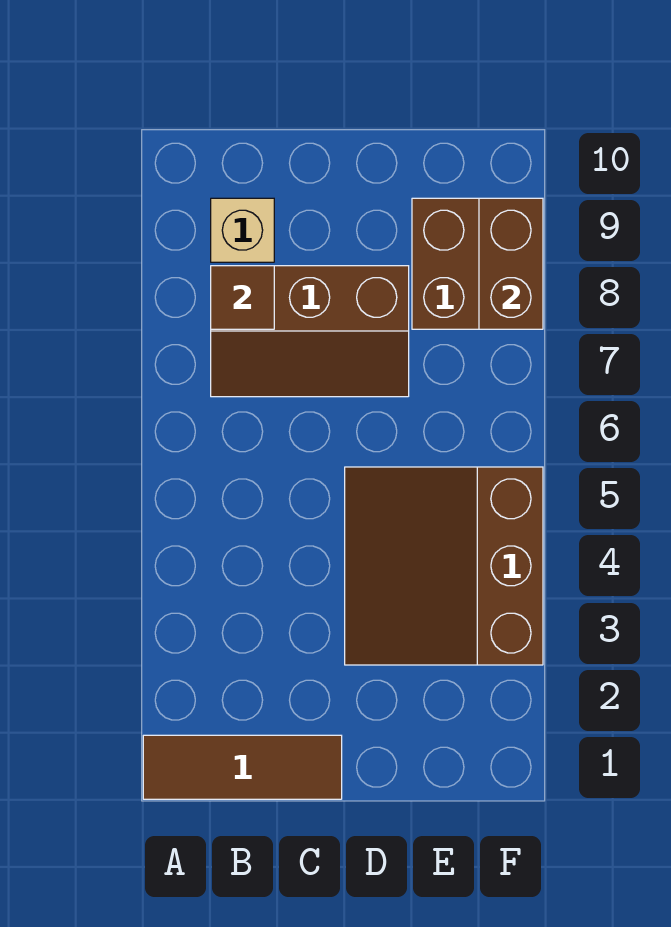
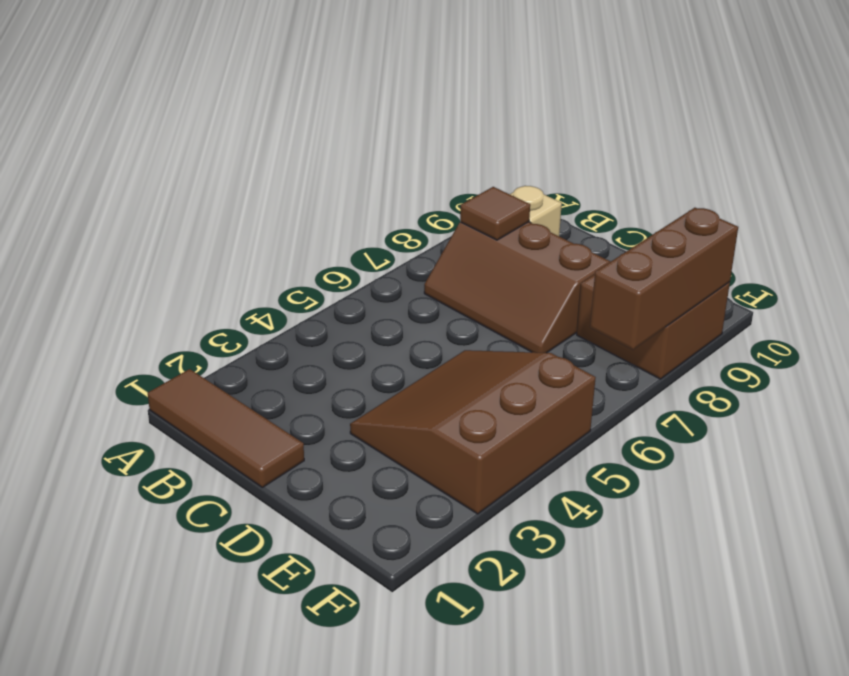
brown 1x2 brick [479,198,543,329] -> brown 1x3 brick [590,208,738,350]

